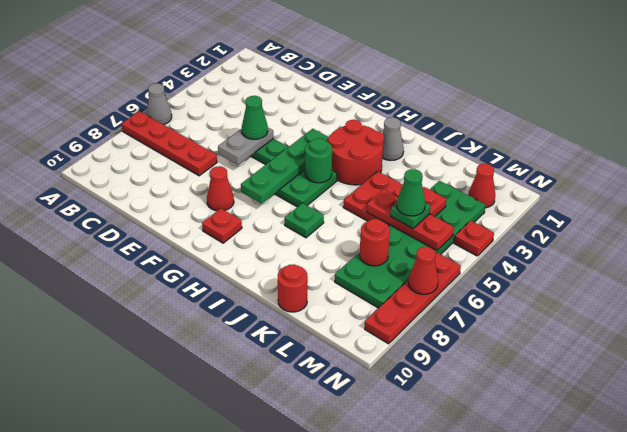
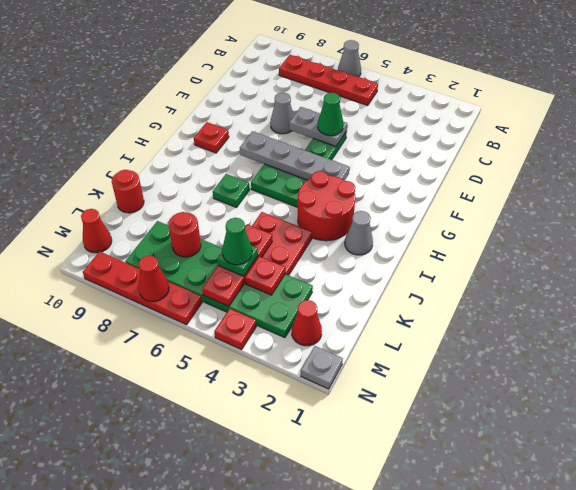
red 1x4 plate [122,111,217,176] -> red 1x4 plate turned to [279,55,378,106]
none -> grey 1x1 cone [270,92,294,134]
red 1x1 cone [207,166,234,211] -> red 1x1 cone moved to [81,209,112,253]
green 1x4 plate [241,129,328,204] -> grey 1x4 plate [240,131,349,180]
green 1x1 round brick [305,138,332,183] -> none
none -> grey 1x1 plate [301,346,343,389]

